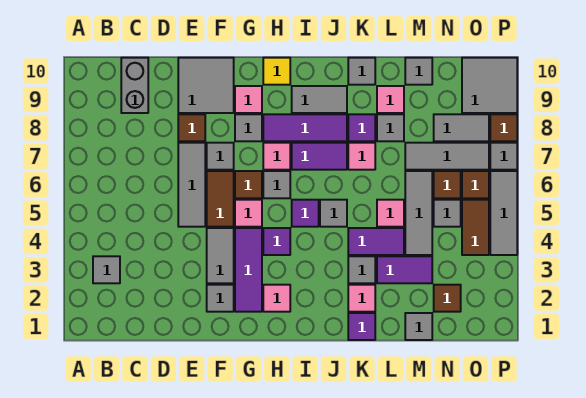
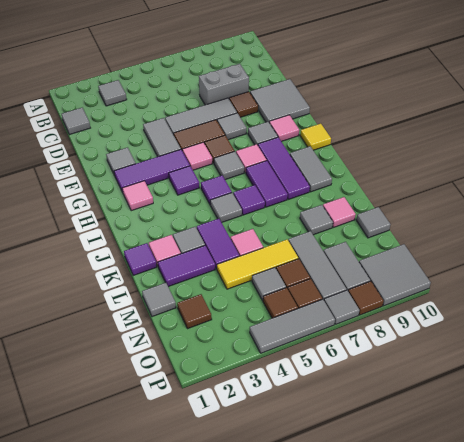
grey 1x2 brick [121,58,148,113] -> grey 1x2 brick moved to [199,64,249,105]
grey 1x2 tile [207,228,234,283] -> grey 1x2 tile turned to [143,118,181,157]
pink 1x1 tile [348,143,375,170] -> none
purple 1x1 tile [348,114,375,141] -> purple 1x1 tile moved to [233,185,265,215]
grey 1x1 tile [348,58,375,85] -> grey 1x1 tile moved to [62,108,90,135]
purple 1x2 tile [377,256,432,283] -> purple 1x2 tile turned to [158,246,215,287]
grey 1x3 tile [405,171,432,255] -> yellow 1x3 tile [217,240,298,289]
brown 1x2 tile [462,200,489,255] -> brown 1x1 tile [263,288,298,318]

